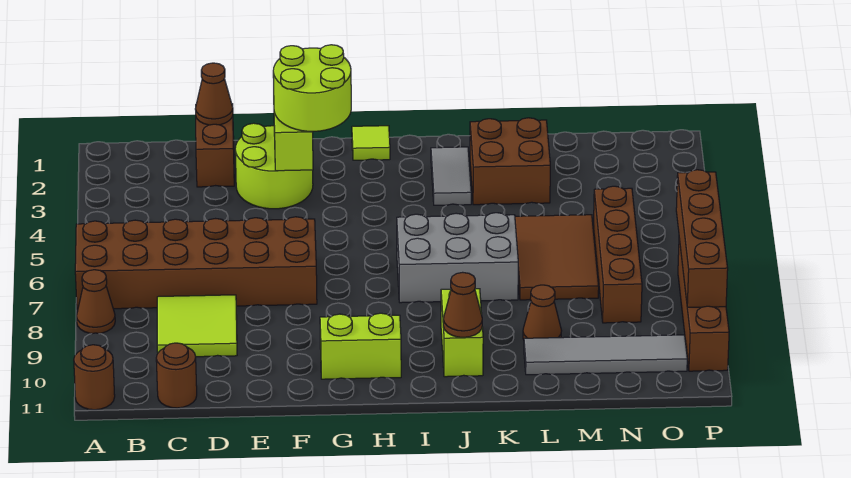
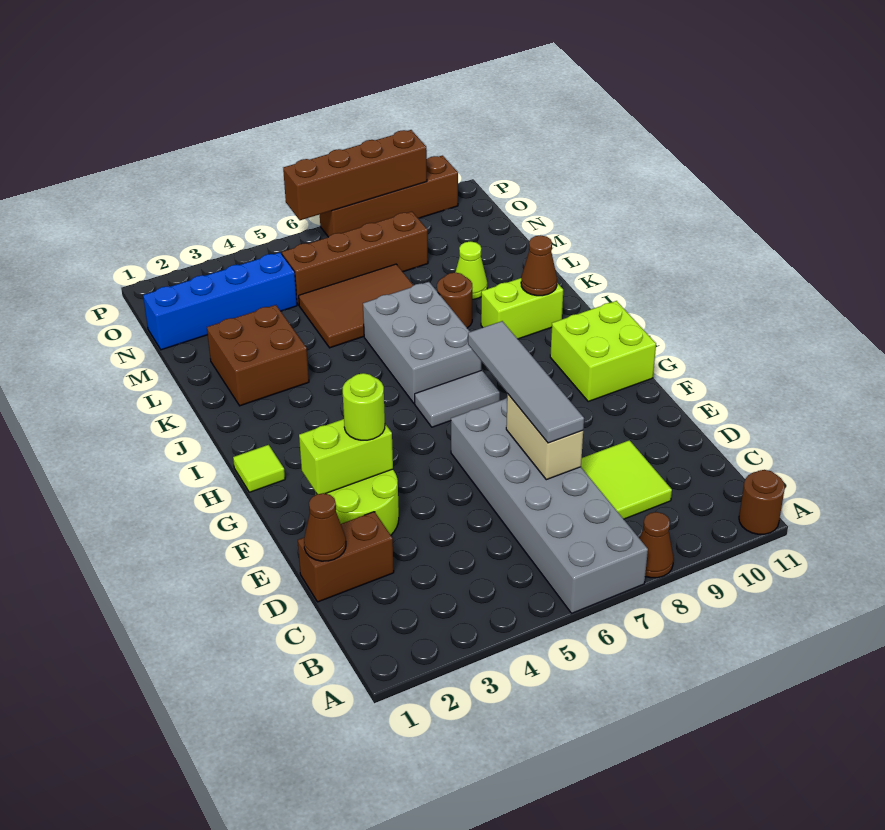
brown 2x6 brick [75,217,317,309] -> grey 2x6 brick [451,398,648,613]
brown 1x1 round brick [156,343,197,408] -> brown 1x1 round brick moved to [437,273,472,328]
none -> tan 1x2 brick [506,394,583,480]
lime 2x2 round brick [273,45,351,131] -> lime 1x1 round brick [343,373,385,440]
lime 1x2 brick [320,313,401,379] -> lime 2x2 brick [550,301,656,401]
grey 1x2 tile [431,147,471,205] -> grey 1x2 tile moved to [415,370,500,427]
brown 1x1 cone [523,285,562,340] -> lime 1x1 cone [455,241,487,299]
grey 1x4 tile [524,335,687,375] -> grey 1x4 tile moved to [468,321,584,443]
none -> blue 1x4 brick [143,253,297,350]

